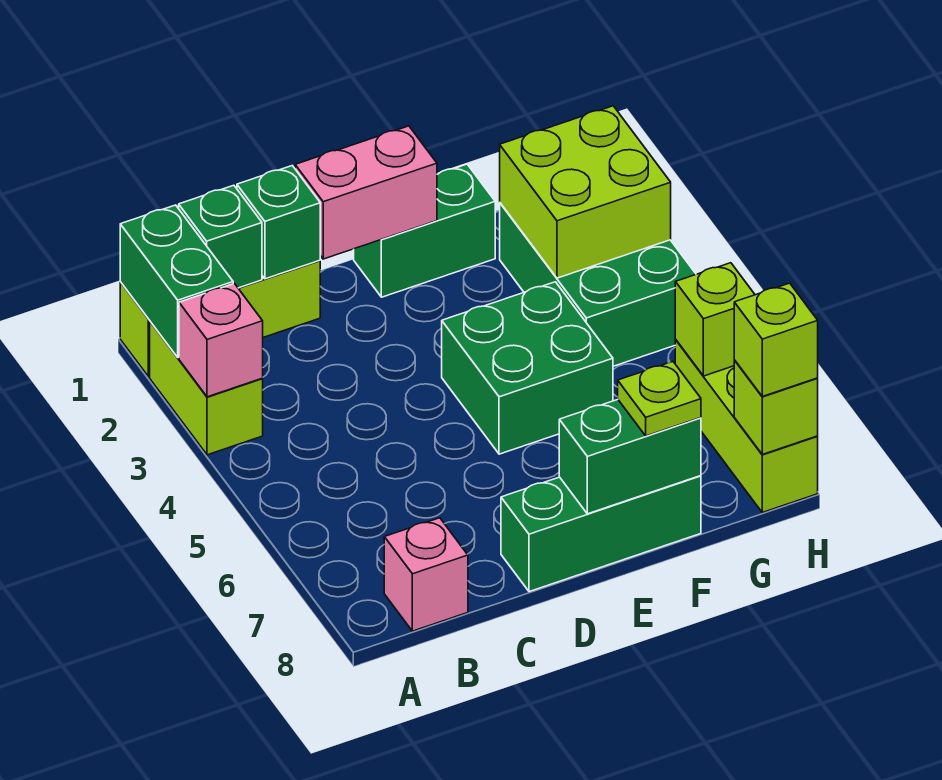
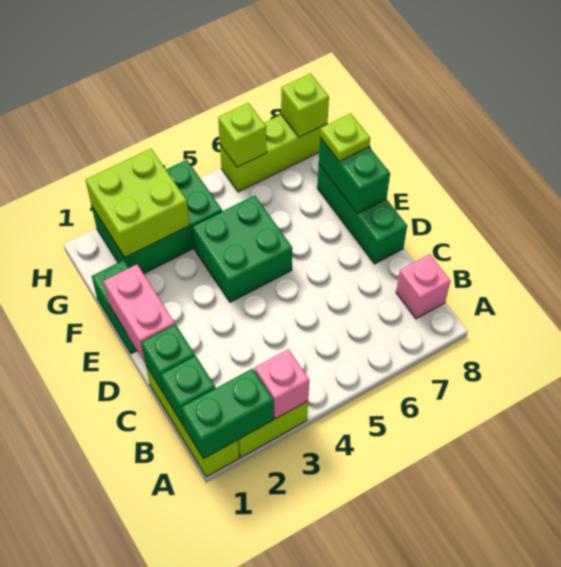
lime 1x1 brick [734,283,818,396] -> none

